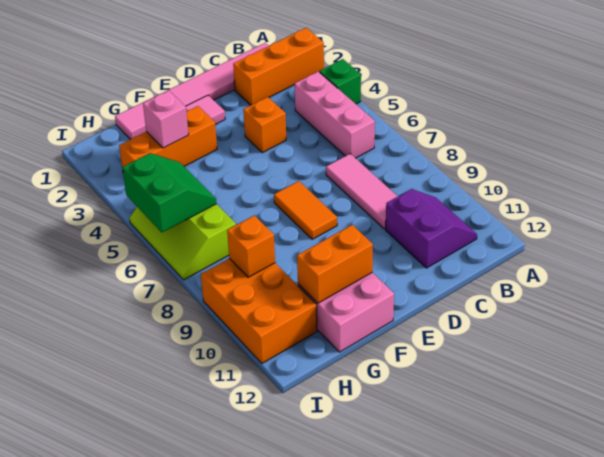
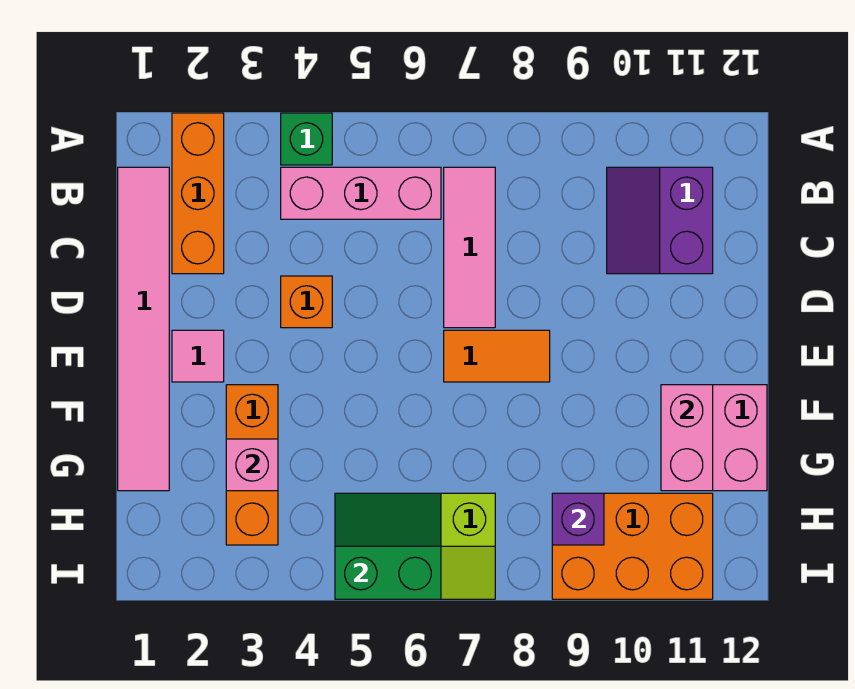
purple 2x2 slope [386,189,477,268] -> purple 2x2 slope turned to [607,167,713,274]
pink 1x3 tile [326,154,398,229] -> pink 1x3 tile turned to [444,167,495,328]
orange 1x2 brick [297,225,373,303] -> pink 1x2 brick [661,385,713,491]
orange 1x1 brick [227,215,275,277] -> purple 1x1 brick [552,493,604,545]

